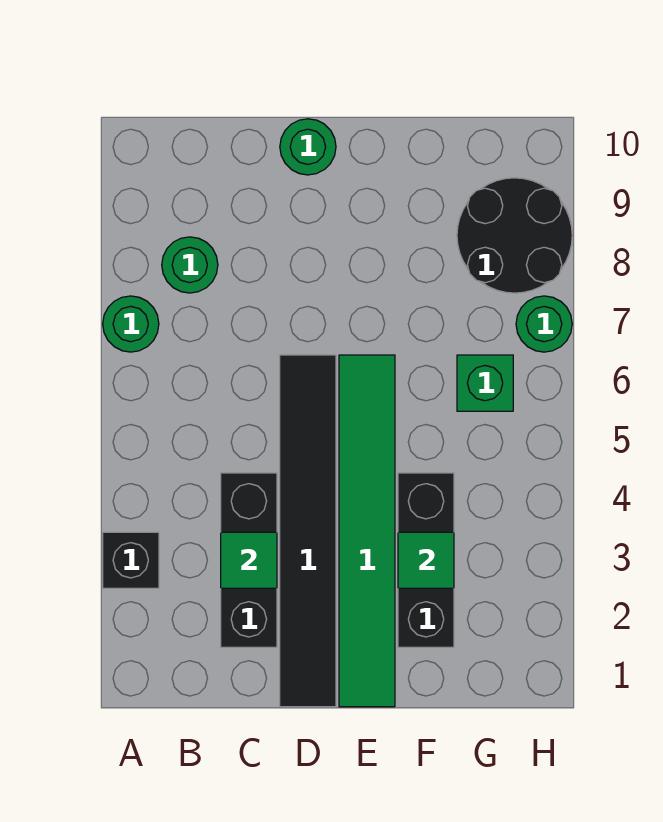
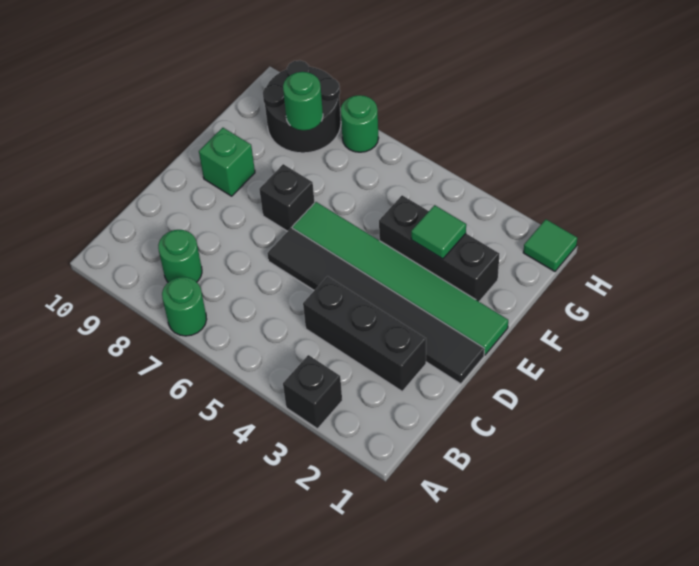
green 1x1 tile [221,532,277,588] -> green 1x1 tile moved to [523,219,577,271]
green 1x1 round brick [280,119,336,175] -> green 1x1 round brick moved to [283,72,323,131]
none -> black 1x1 brick [259,164,315,231]
green 1x1 brick [457,355,513,411] -> green 1x1 brick moved to [199,128,255,196]

